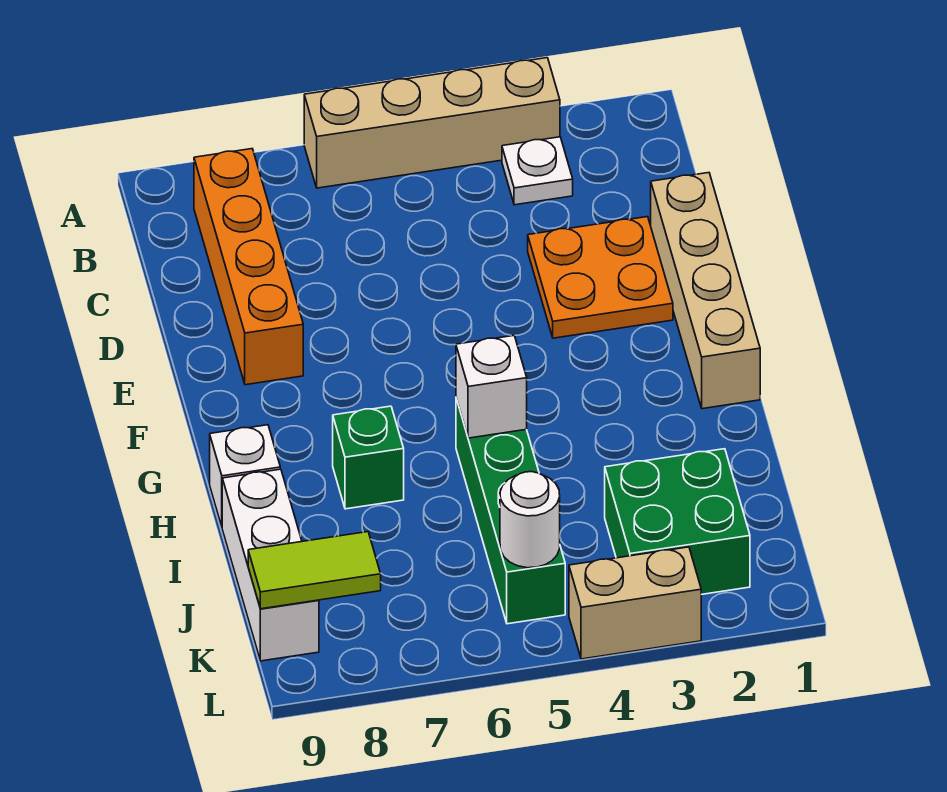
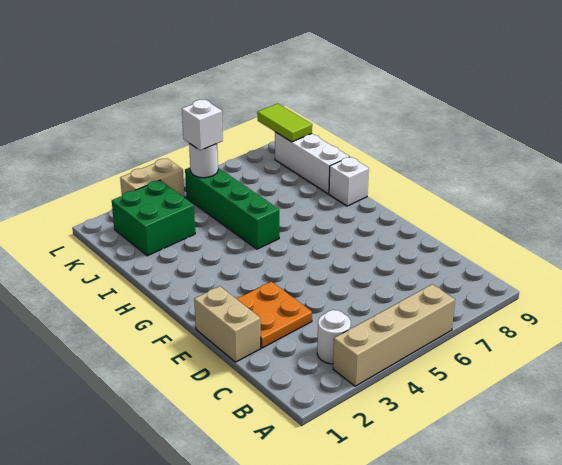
white 1x1 plate [502,137,573,205] -> white 1x1 round brick [317,310,351,364]
orange 1x4 brick [194,149,303,385] -> none
tan 1x4 brick [651,173,760,409] -> tan 1x2 brick [194,286,261,362]
white 1x1 brick [456,335,527,438] -> white 1x1 brick moved to [182,100,223,150]
green 1x1 brick [333,406,404,509] -> none
lime 1x2 tile [248,532,381,609] -> lime 1x2 tile turned to [257,104,312,142]

